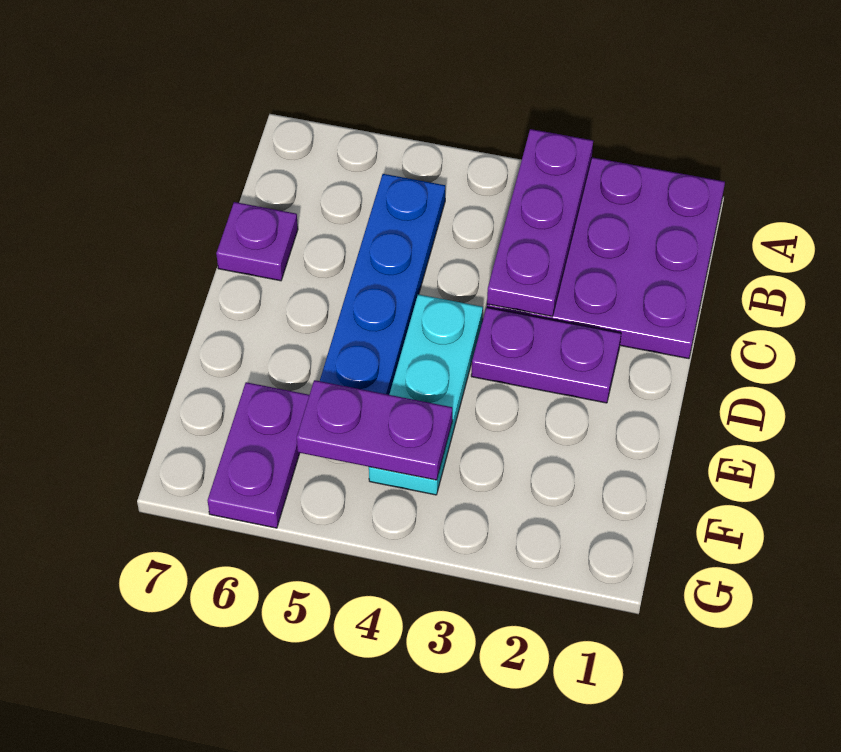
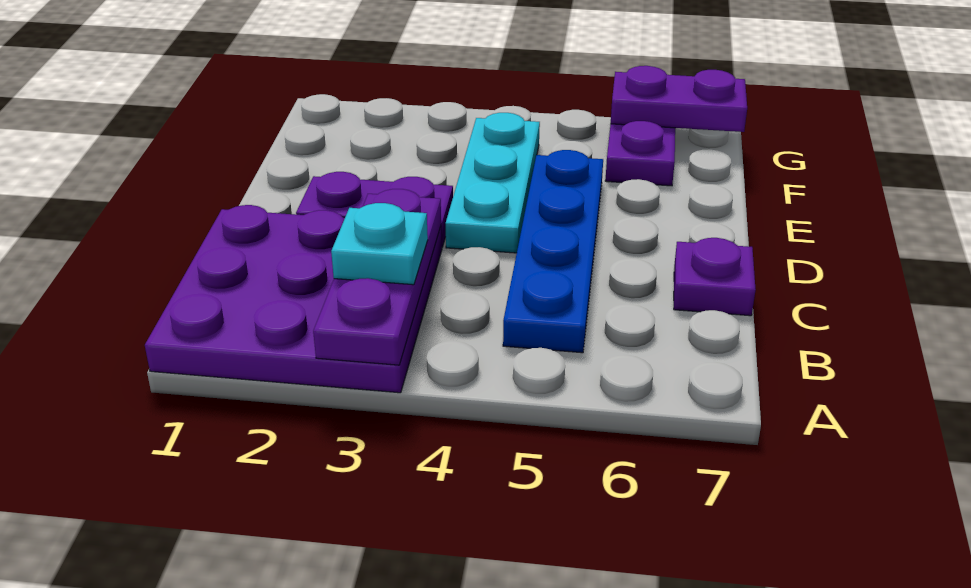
none -> cyan 1x1 plate [331,203,428,285]
purple 1x2 plate [297,380,452,480] -> purple 1x2 plate moved to [611,66,747,132]

